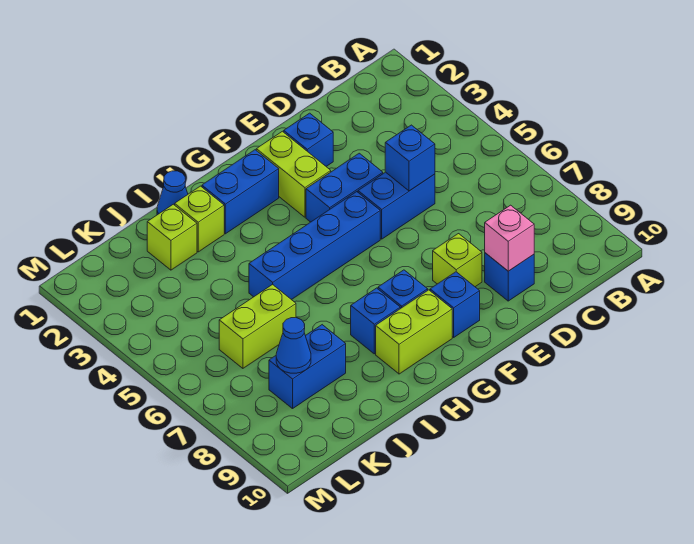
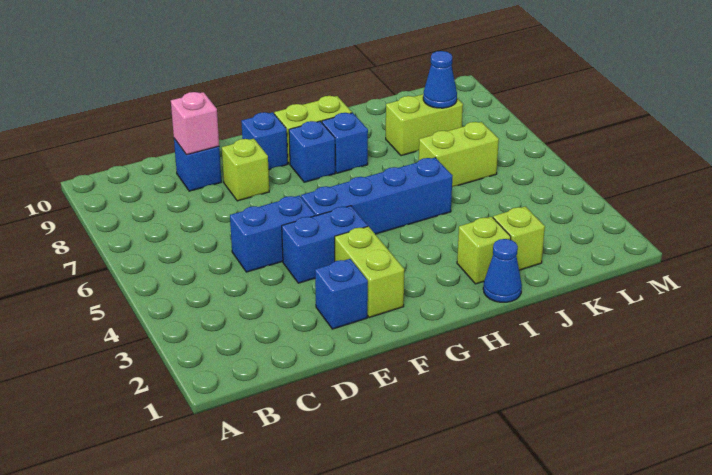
blue 1x1 brick [385,125,435,191] -> none
blue 1x2 brick [202,150,279,234] -> none
blue 1x2 brick [269,325,346,409] -> lime 1x2 brick [386,94,463,156]

